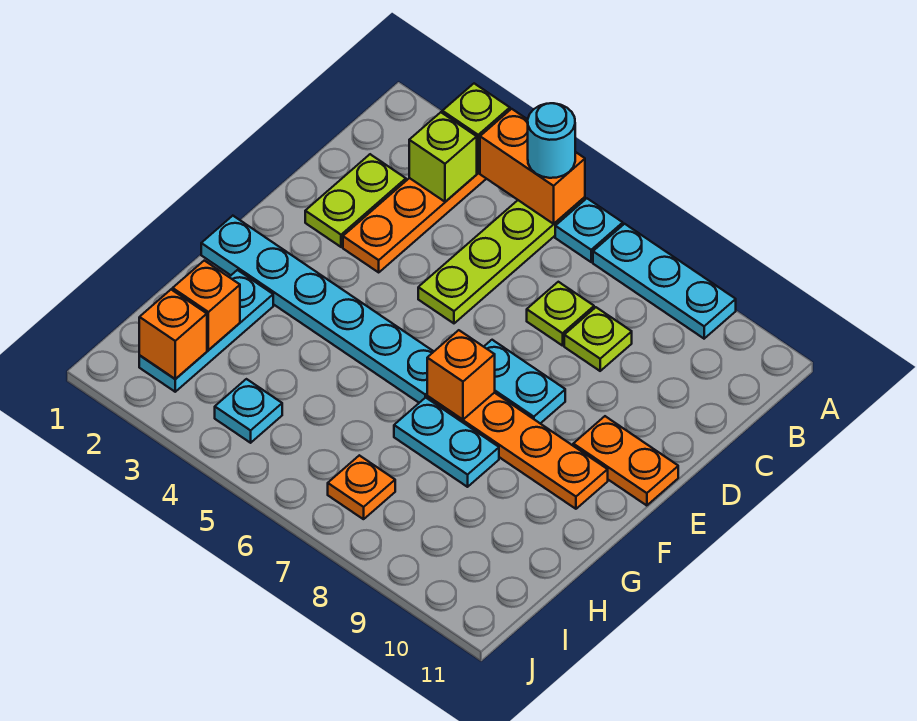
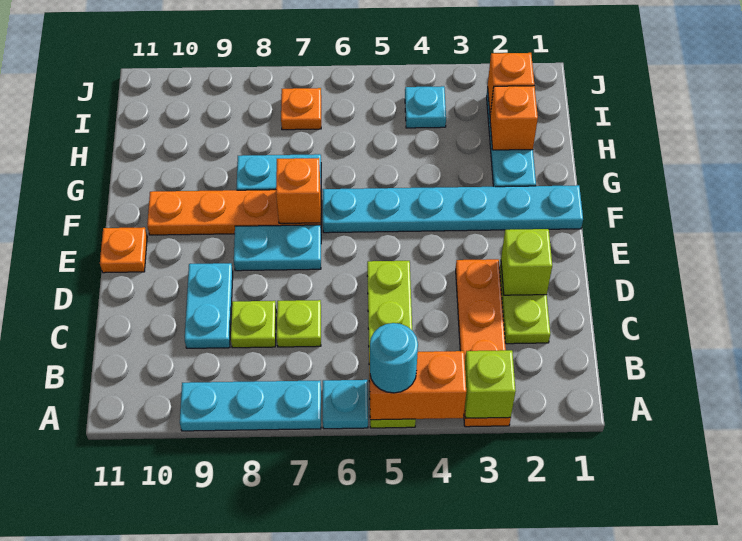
lime 1x1 brick [409,112,477,202] -> lime 1x1 brick moved to [501,229,552,295]
none -> cyan 1x2 plate [185,263,233,348]
orange 1x2 plate [573,416,678,506] -> orange 1x1 plate [100,227,147,273]

